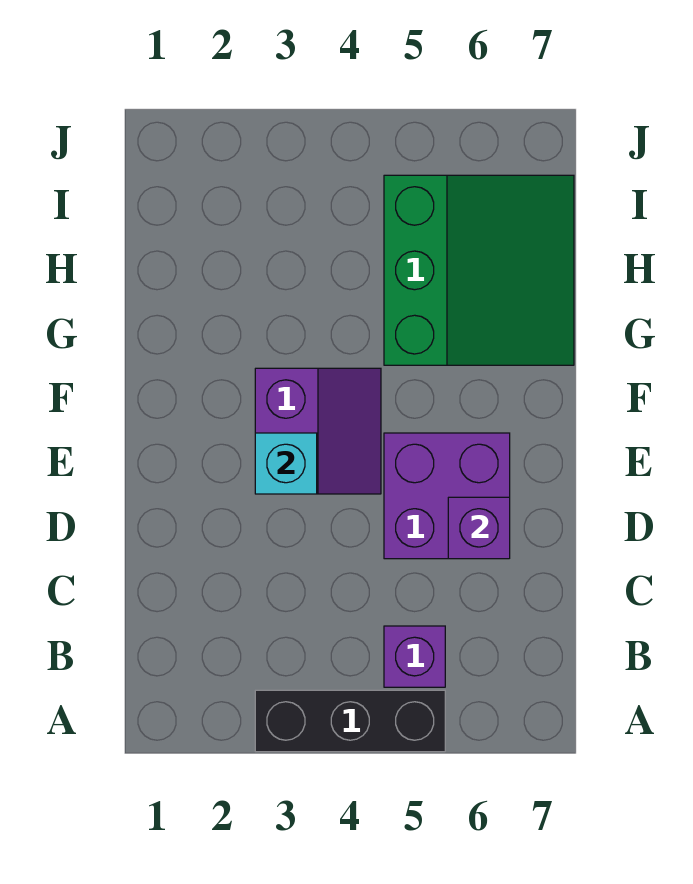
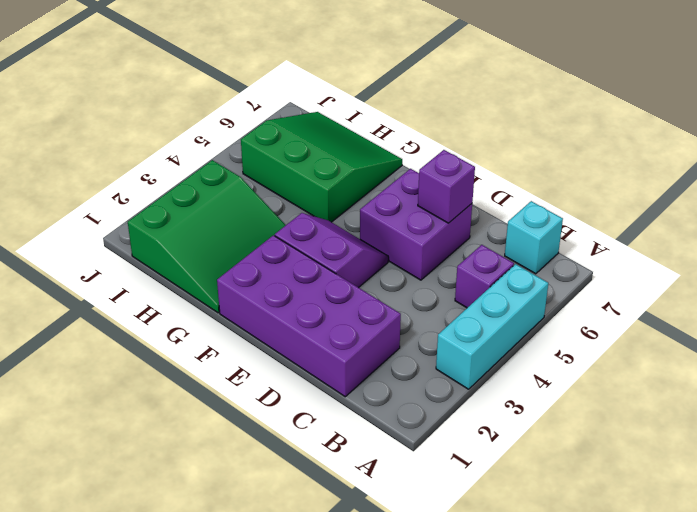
black 1x3 brick [255,690,445,752] -> cyan 1x3 brick [436,264,548,389]
none -> purple 2x4 brick [217,235,401,397]
cyan 1x1 brick [255,433,317,494] -> cyan 1x1 brick moved to [505,201,563,274]
none -> green 3x3 slope [128,160,286,313]

